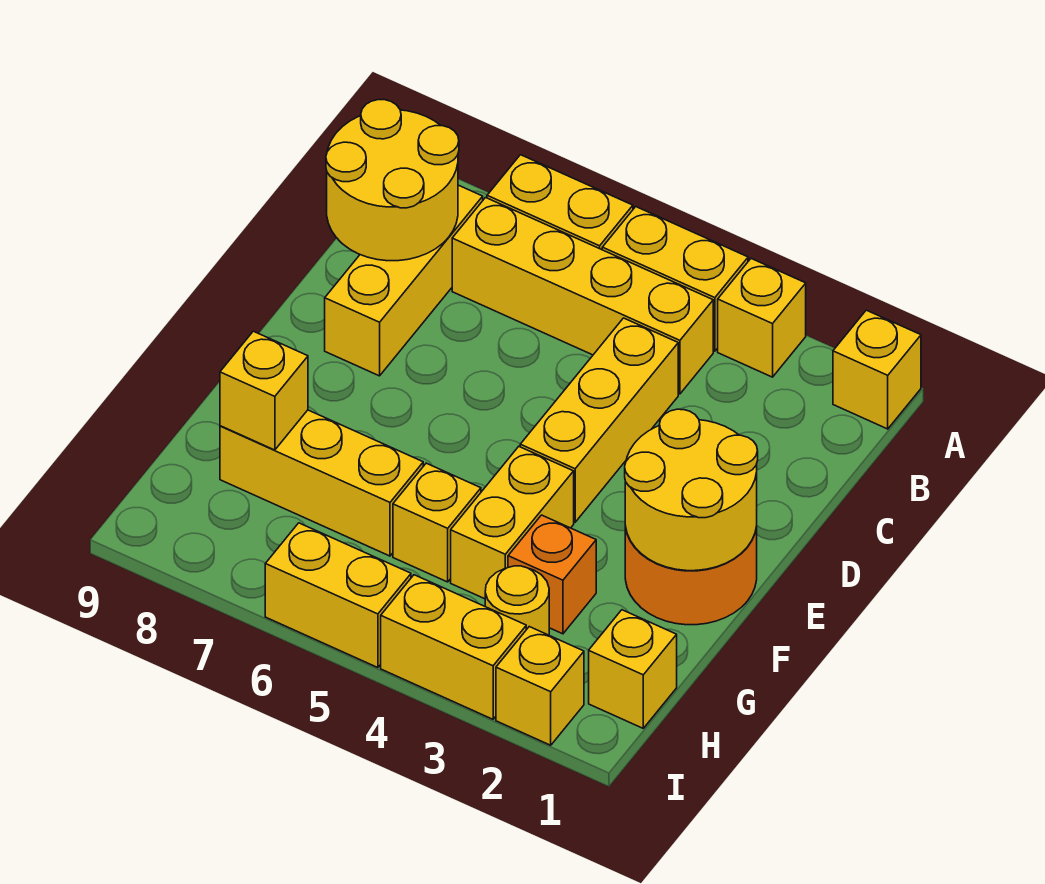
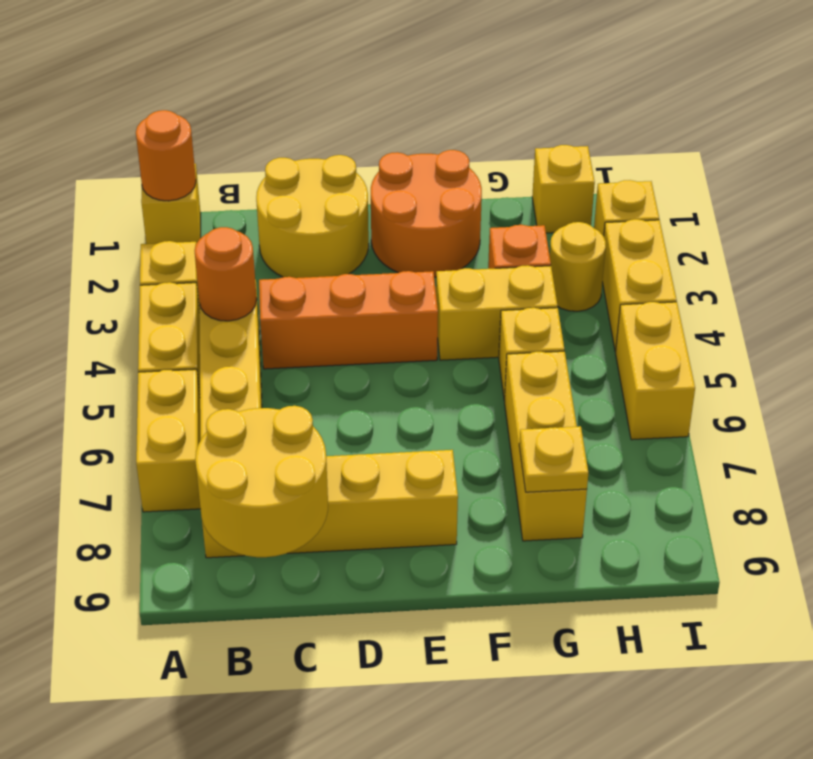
none -> orange 1x1 round brick [136,110,196,201]
none -> orange 1x1 round brick [195,227,257,321]
yellow 1x3 brick [325,185,483,376] -> yellow 1x4 brick [202,450,458,558]
yellow 1x3 brick [520,318,678,522] -> orange 1x3 brick [259,271,438,369]
yellow 2x2 round brick [625,409,758,571] -> yellow 2x2 round brick moved to [256,155,369,278]
yellow 1x1 brick [220,331,308,450] -> yellow 1x1 plate [519,426,588,492]

